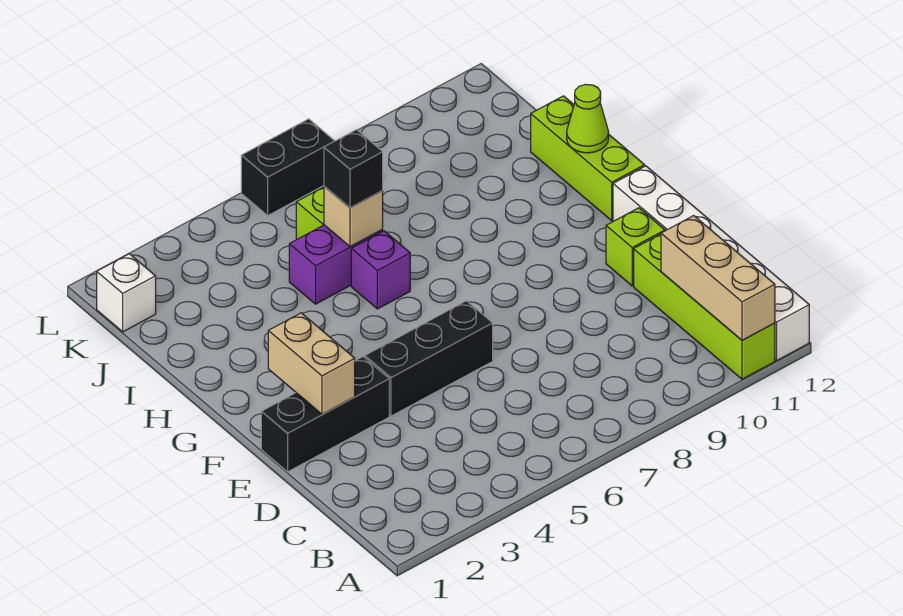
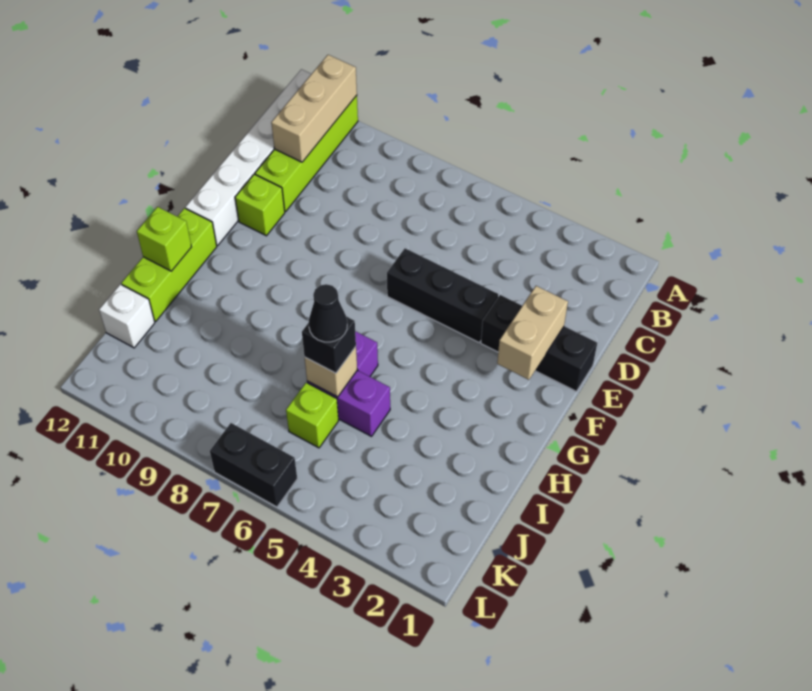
lime 1x1 cone [567,84,609,153] -> lime 1x1 brick [137,207,191,271]
none -> black 1x1 cone [309,284,347,342]
white 1x1 brick [97,254,156,332] -> white 1x1 brick moved to [99,284,155,348]

